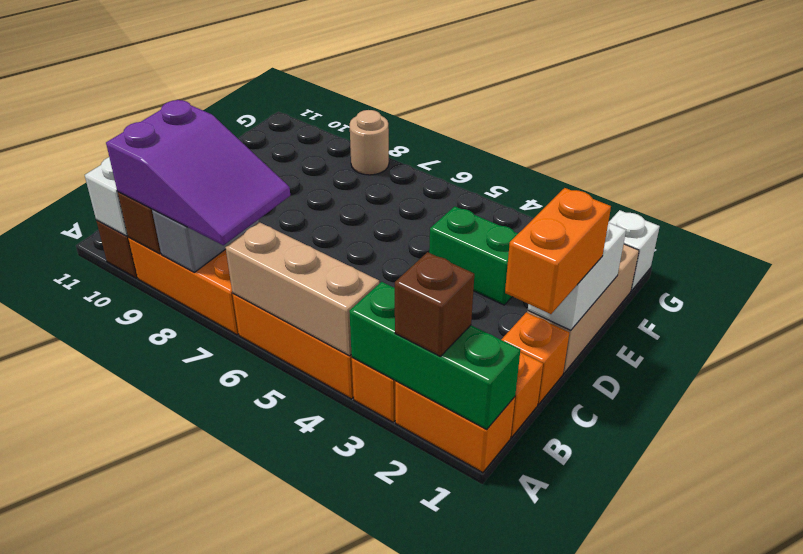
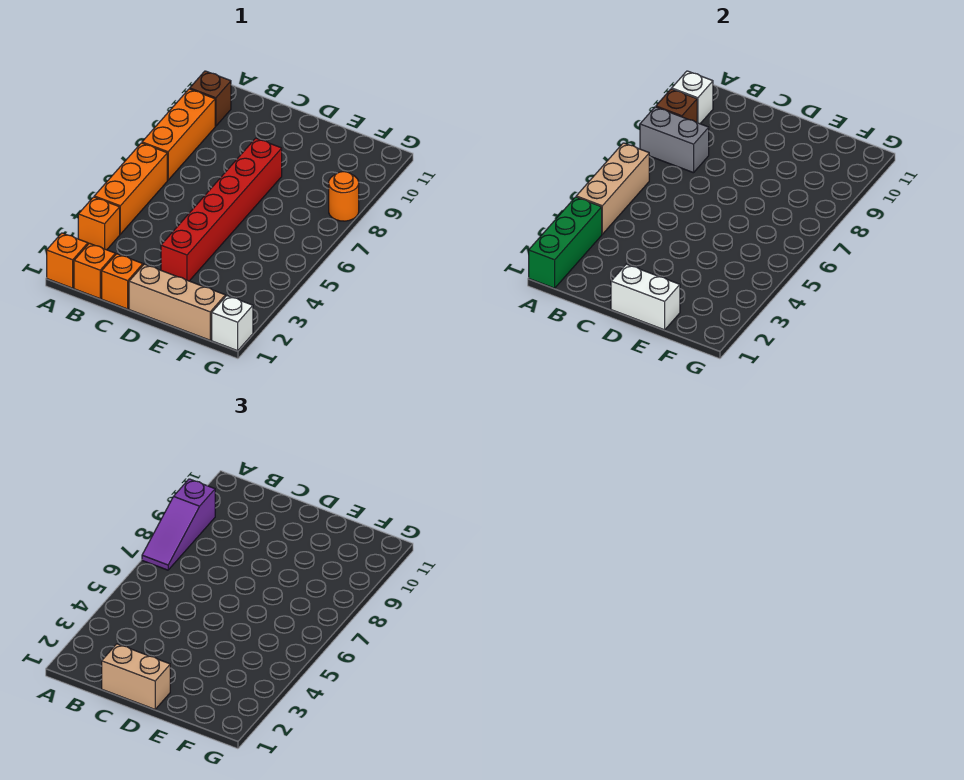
orange 1x2 brick [395,381,515,473] -> orange 1x1 brick [47,233,88,288]
brown 1x1 brick [395,252,474,357] -> none
purple 2x3 slope [106,100,290,245] -> purple 1x3 slope [142,479,215,570]
orange 1x2 brick [505,188,611,314] -> tan 1x2 brick [102,644,170,709]
none -> red 1x6 brick [161,138,282,281]
green 1x2 brick [429,206,518,305] -> none
tan 1x1 round brick [350,110,389,175] -> orange 1x1 round brick [329,172,359,221]

